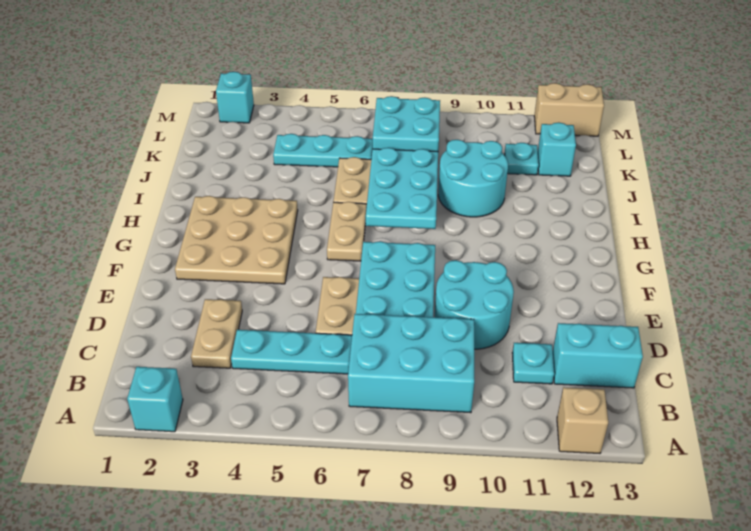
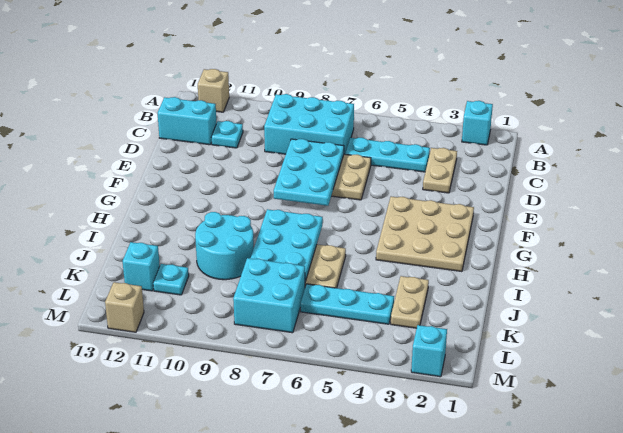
cyan 2x2 round brick [435,260,514,349] -> none
tan 1x2 plate [327,202,366,261] -> tan 1x2 plate moved to [391,276,429,328]
tan 1x2 brick [534,83,604,136] -> tan 1x1 brick [105,282,144,332]

